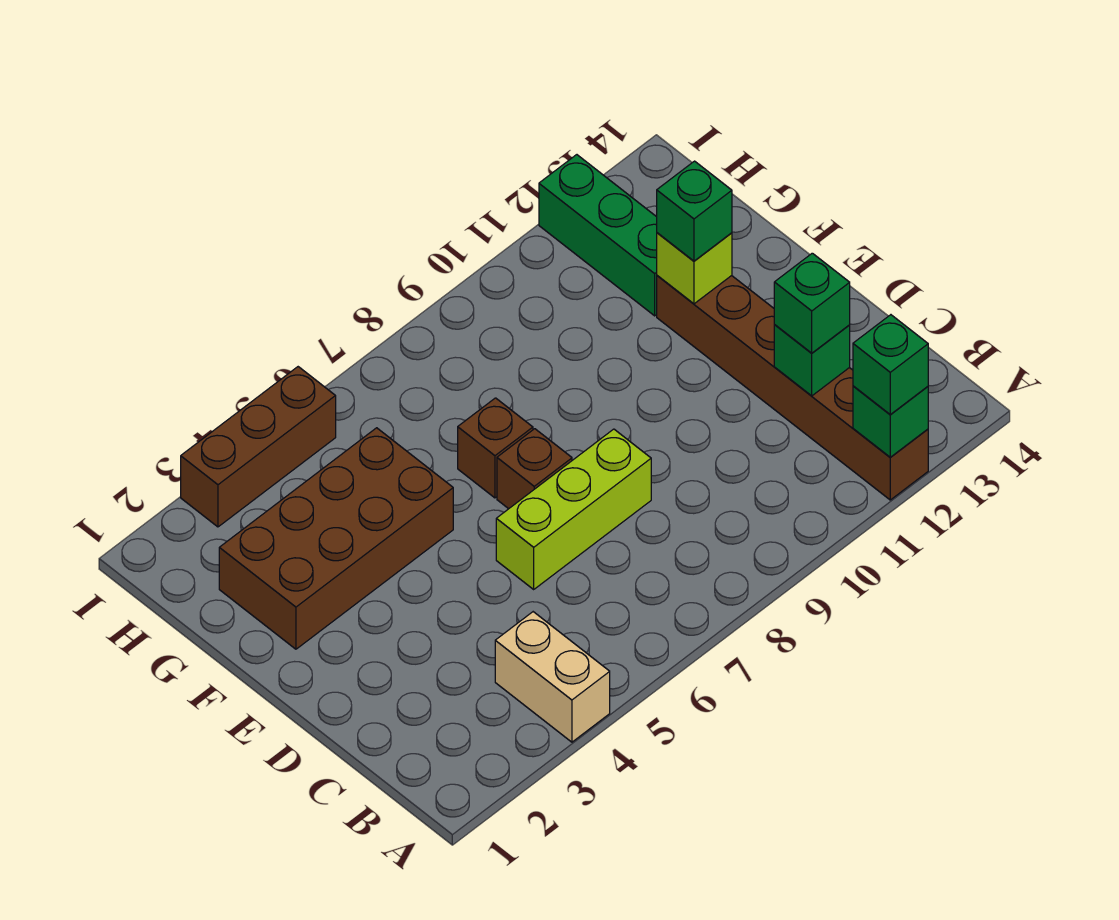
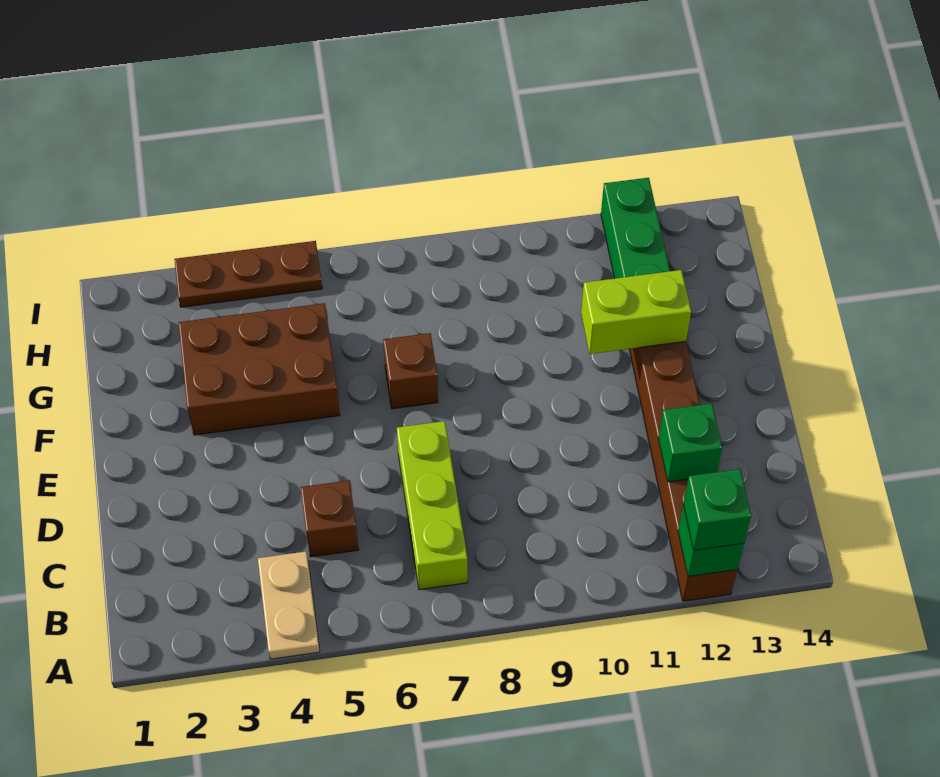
tan 1x2 brick [495,612,610,742] -> tan 1x2 plate [258,552,320,659]
green 1x1 brick [774,253,850,353] -> none
lime 1x3 brick [496,429,651,589] -> lime 1x3 brick turned to [397,421,467,590]
brown 1x1 brick [497,429,572,509] -> brown 1x1 brick moved to [301,480,359,557]
brown 2x4 brick [219,428,453,649] -> brown 2x3 brick [179,303,340,435]
lime 1x1 brick [657,233,732,304] -> lime 1x2 brick [581,270,691,354]
green 1x1 brick [657,161,732,261] -> none
brown 1x3 brick [181,367,336,527] -> brown 1x3 plate [174,241,322,307]

